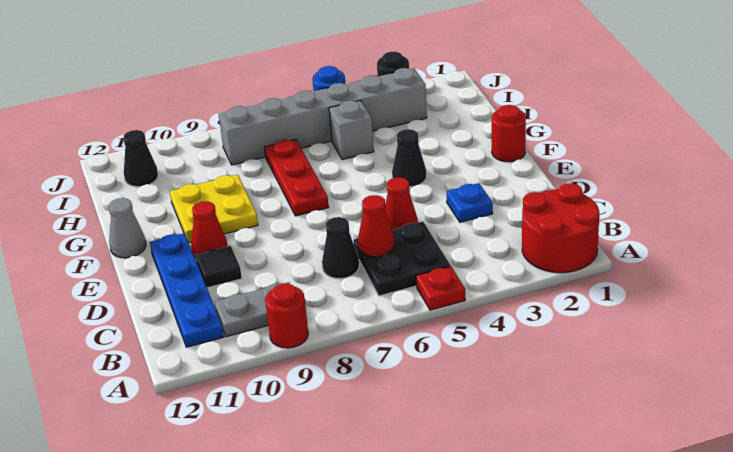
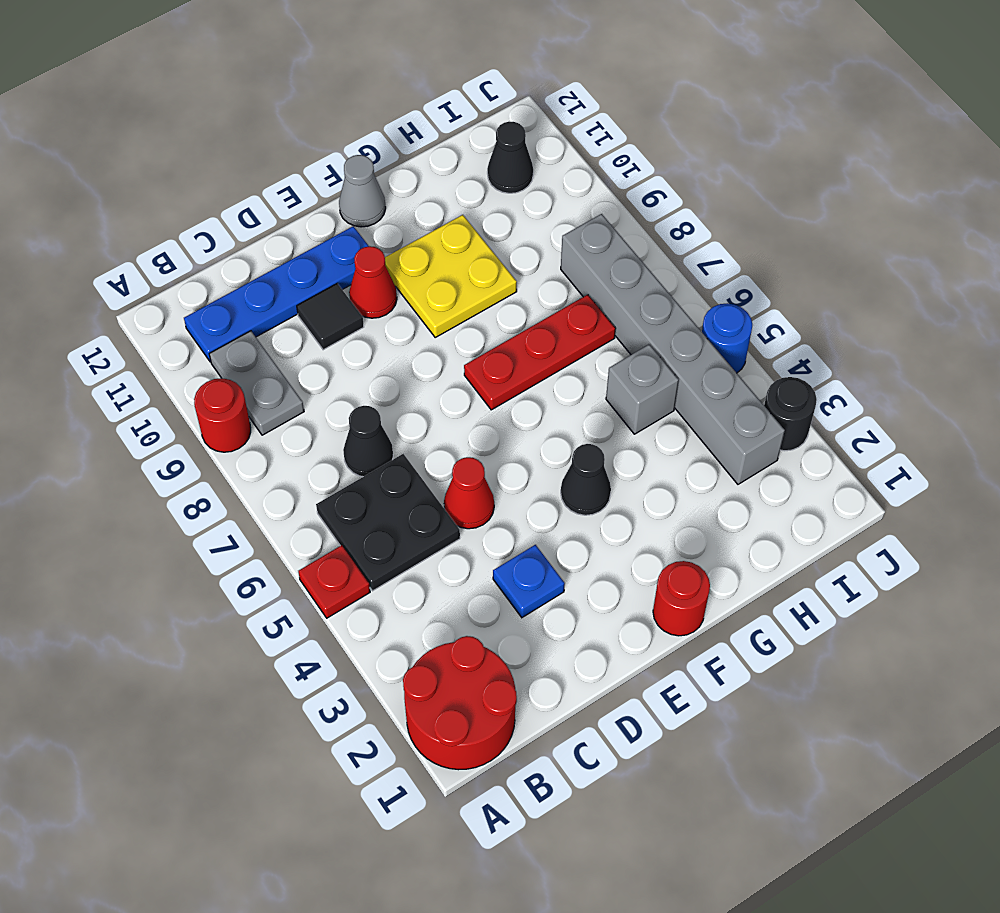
red 1x1 cone [358,195,395,257] -> none

